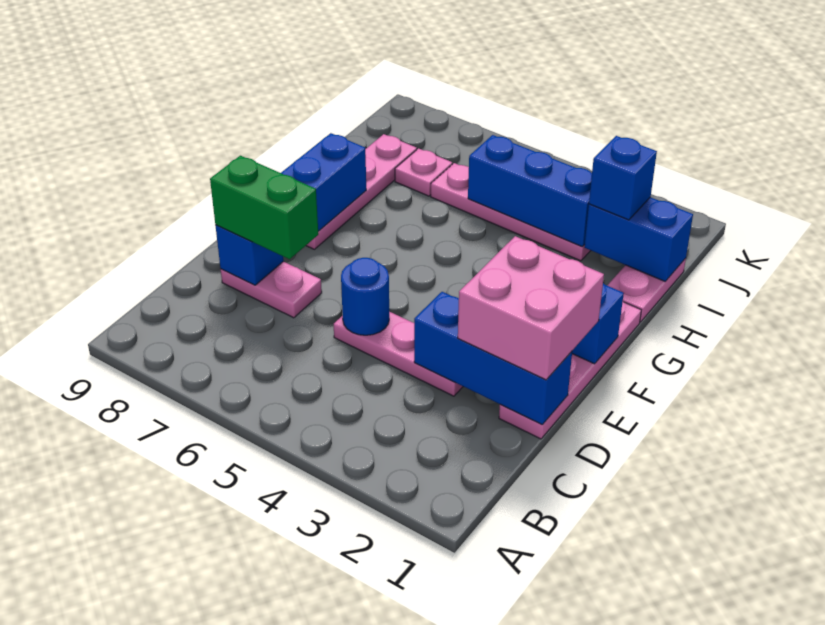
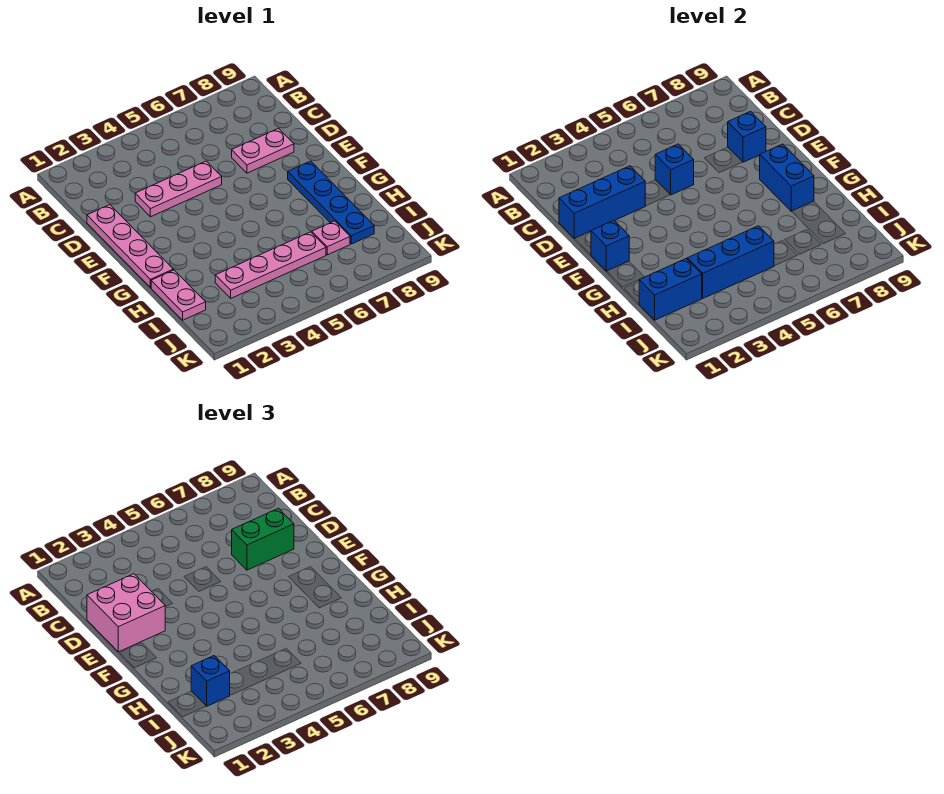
blue 1x1 round brick [341,258,389,335] -> blue 1x1 brick [655,144,694,195]
pink 1x4 plate [306,134,417,249] -> blue 1x4 plate [288,161,374,244]

